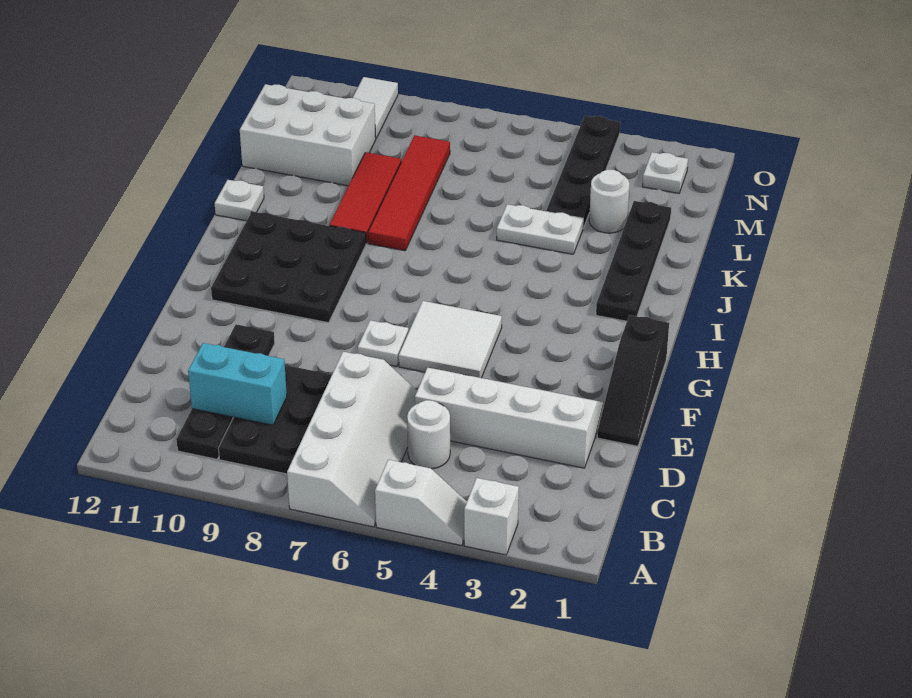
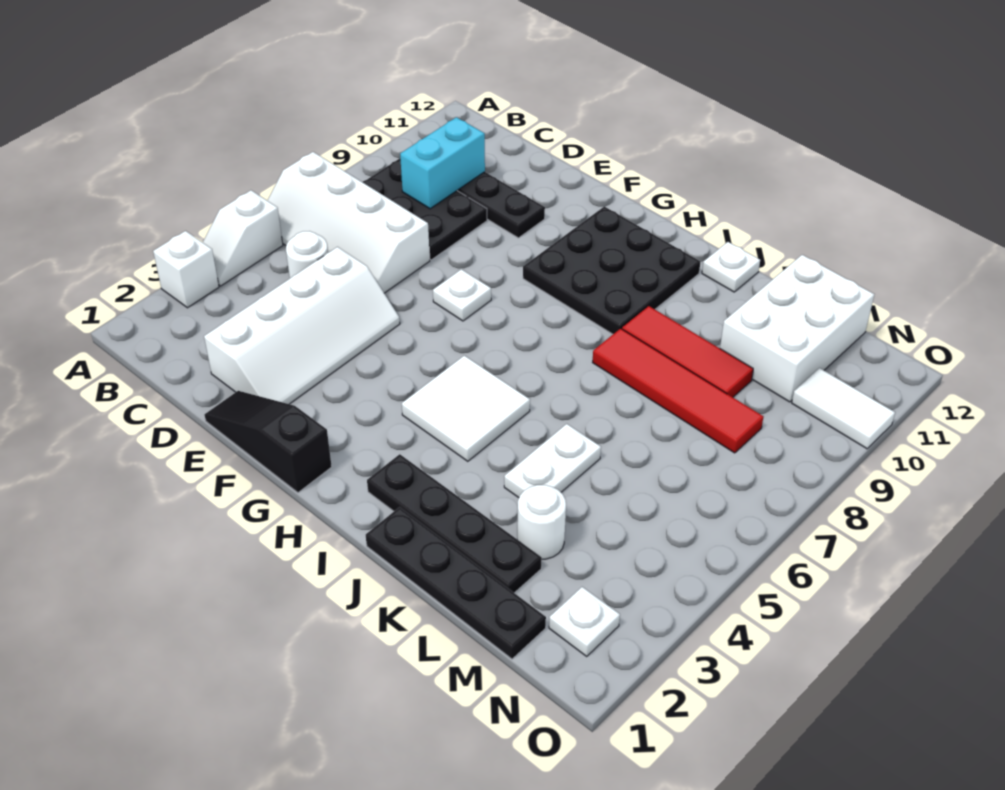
white 2x2 tile [399,301,502,378] -> white 2x2 tile moved to [402,356,530,461]
black 1x4 plate [546,116,620,228] -> black 1x4 plate moved to [366,507,546,659]

